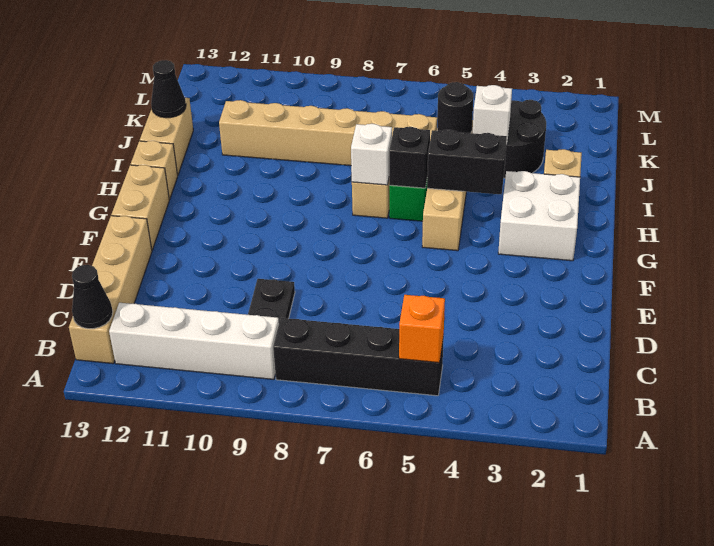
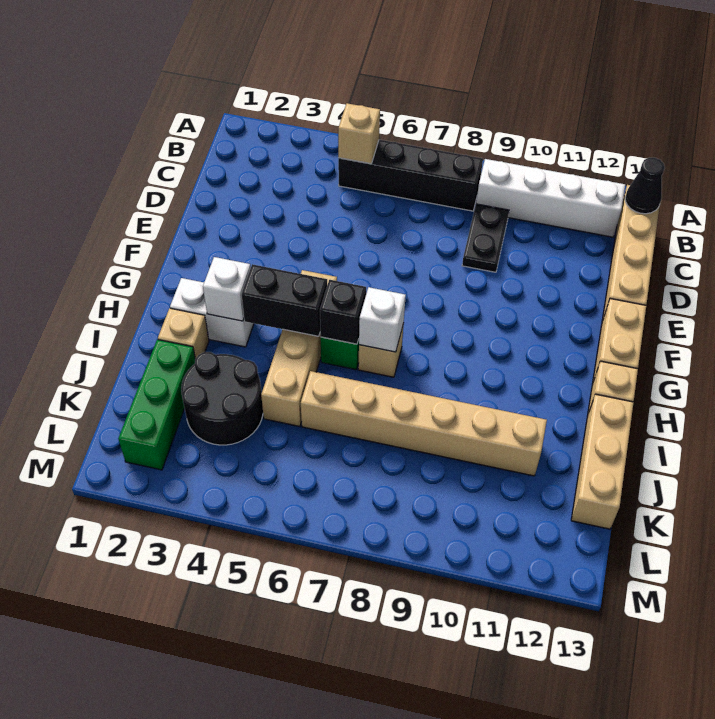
orange 1x1 brick [399,295,445,363] -> tan 1x1 brick [338,103,380,164]
white 2x2 brick [498,171,580,261] -> white 1x2 brick [170,278,254,347]
tan 1x2 brick [140,98,193,175] -> tan 1x3 brick [571,394,634,529]
none -> green 1x3 brick [118,340,195,470]
white 1x1 brick [473,85,512,145] -> white 1x1 brick moved to [203,257,251,321]
black 1x1 round brick [437,82,474,133] -> none
black 1x1 cone [151,60,186,118] -> none

